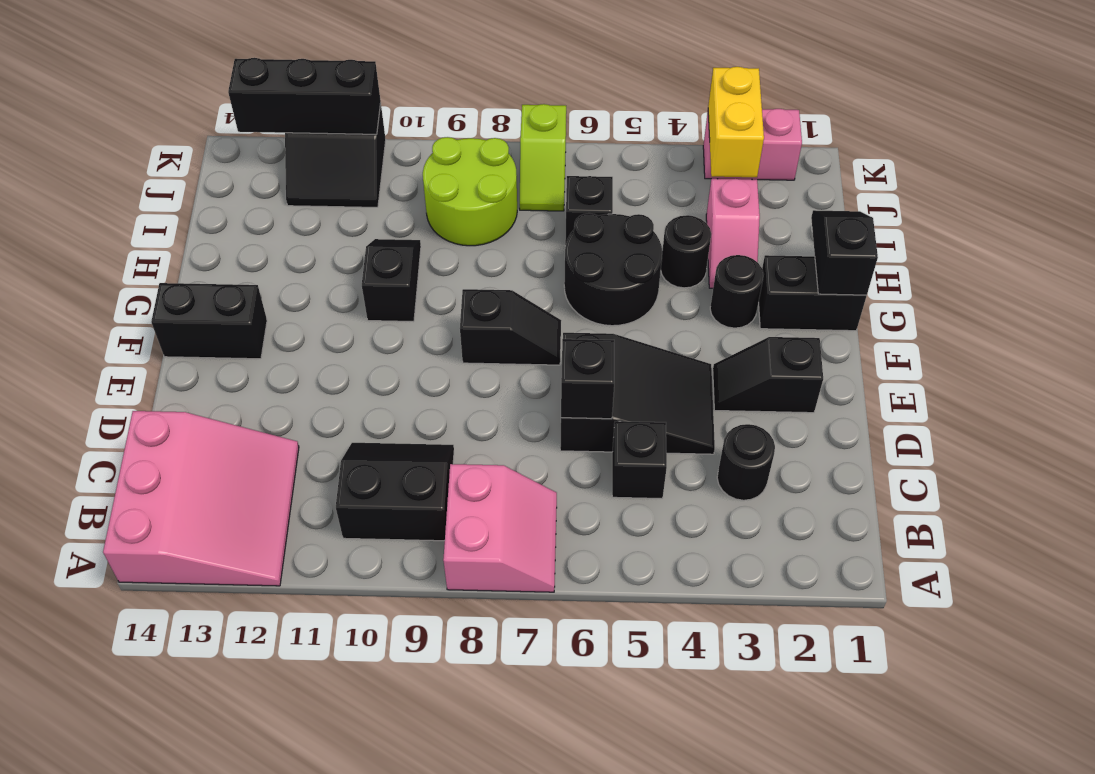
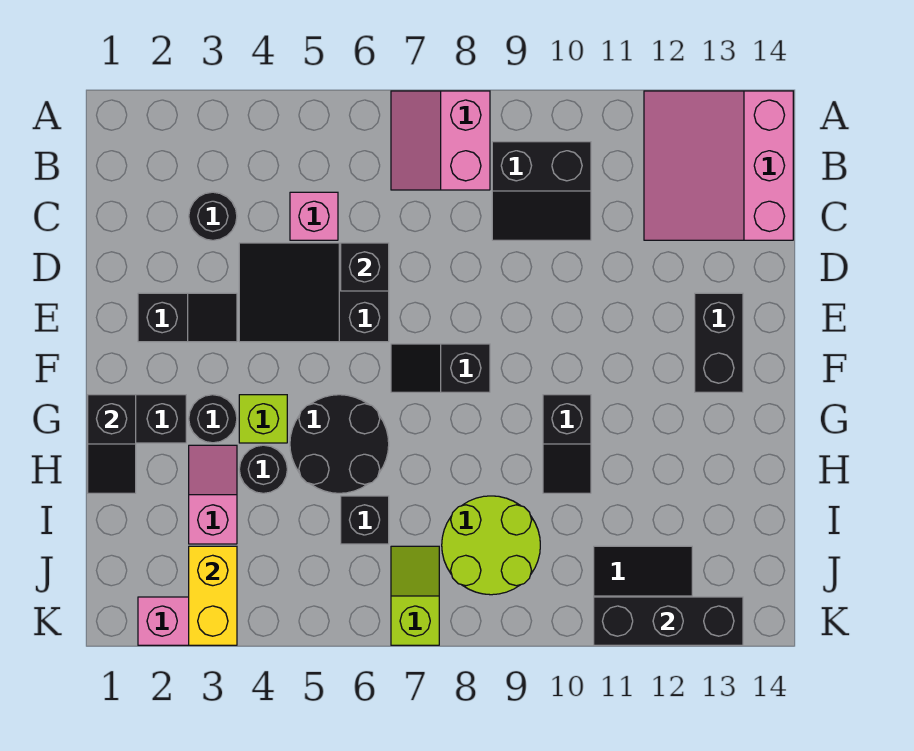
black 1x1 brick [612,421,667,499] -> pink 1x1 brick [290,192,338,240]
black 1x2 brick [151,283,267,359] -> black 1x2 brick turned to [695,293,743,392]
none -> lime 1x1 brick [239,395,287,443]

